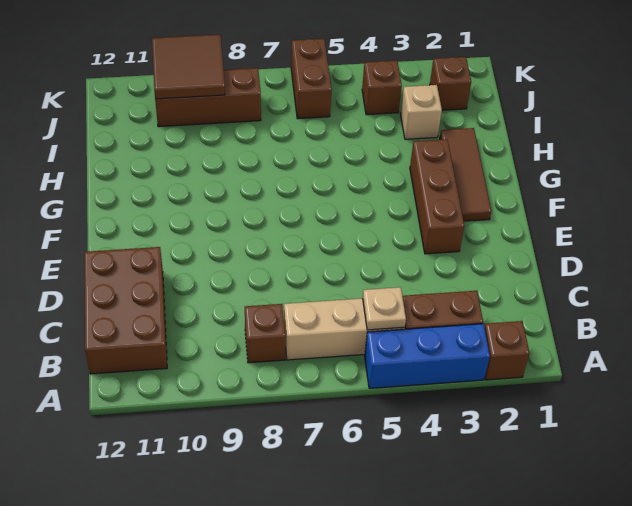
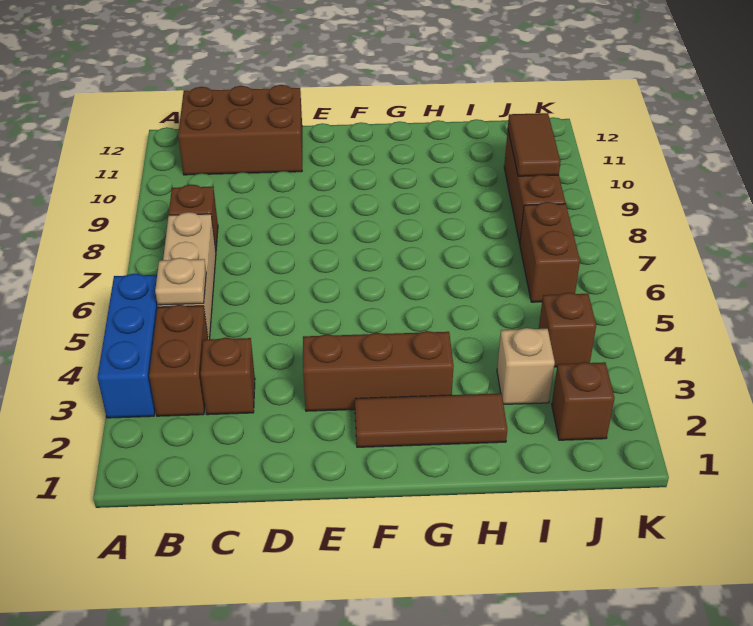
brown 1x1 brick [485,321,530,380] -> brown 1x1 brick moved to [201,338,255,415]
brown 1x2 brick [291,39,332,119] -> brown 1x2 brick turned to [520,202,580,302]
brown 2x2 tile [152,34,225,99] -> brown 1x2 tile [508,113,560,176]

